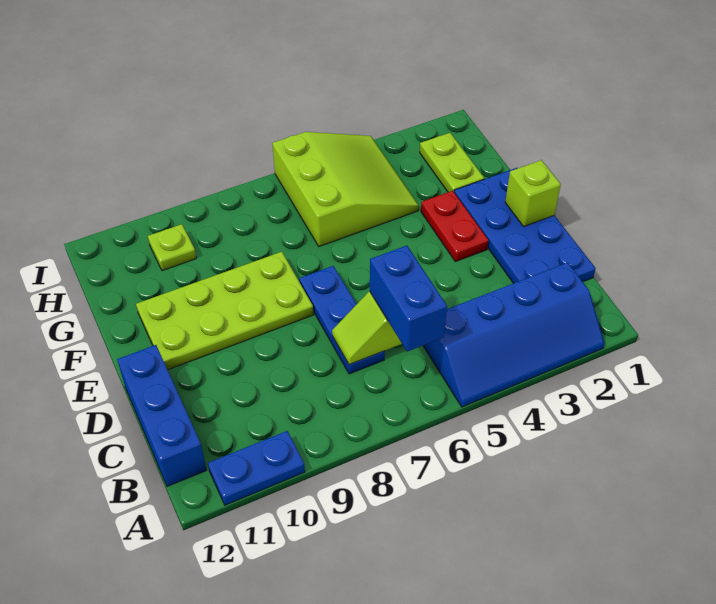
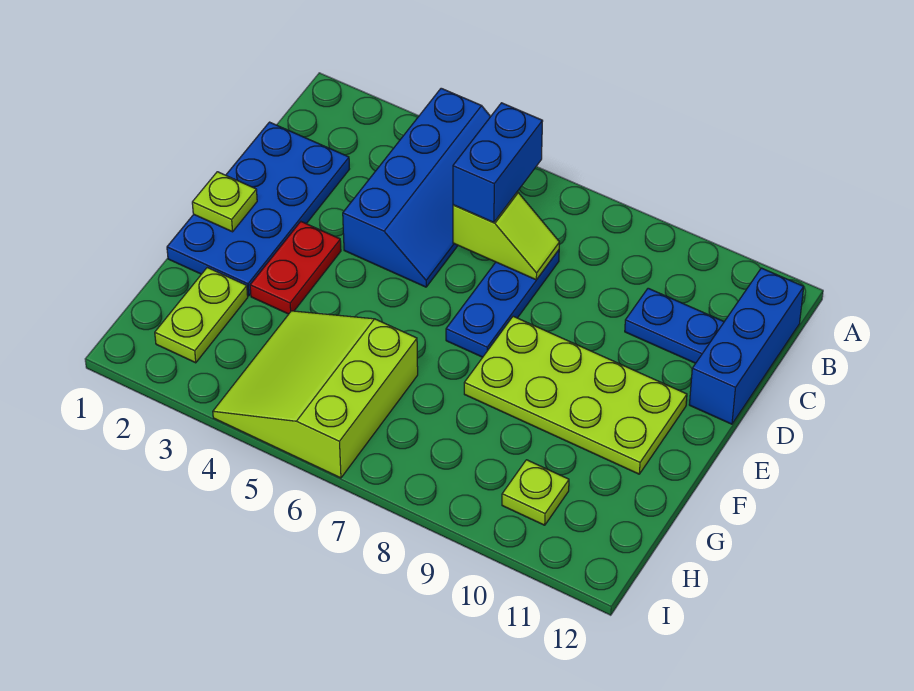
blue 2x4 slope [424,263,604,407] -> blue 2x4 slope turned to [343,88,491,287]
blue 1x2 plate [208,431,305,505] -> blue 1x2 plate moved to [625,288,724,363]
lime 1x1 brick [505,160,561,226] -> lime 1x1 plate [192,172,257,232]

